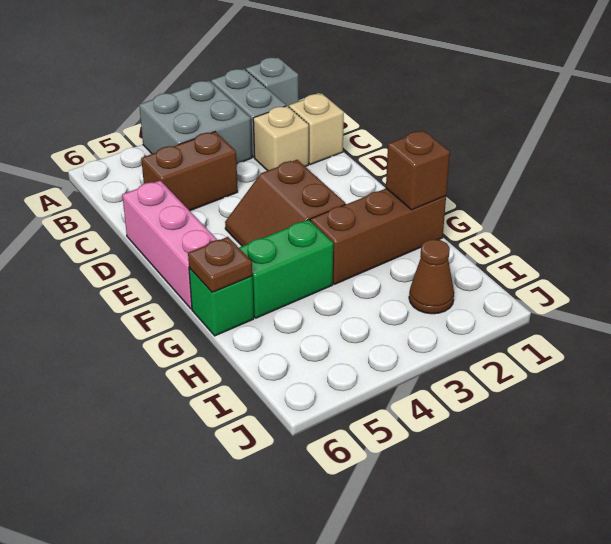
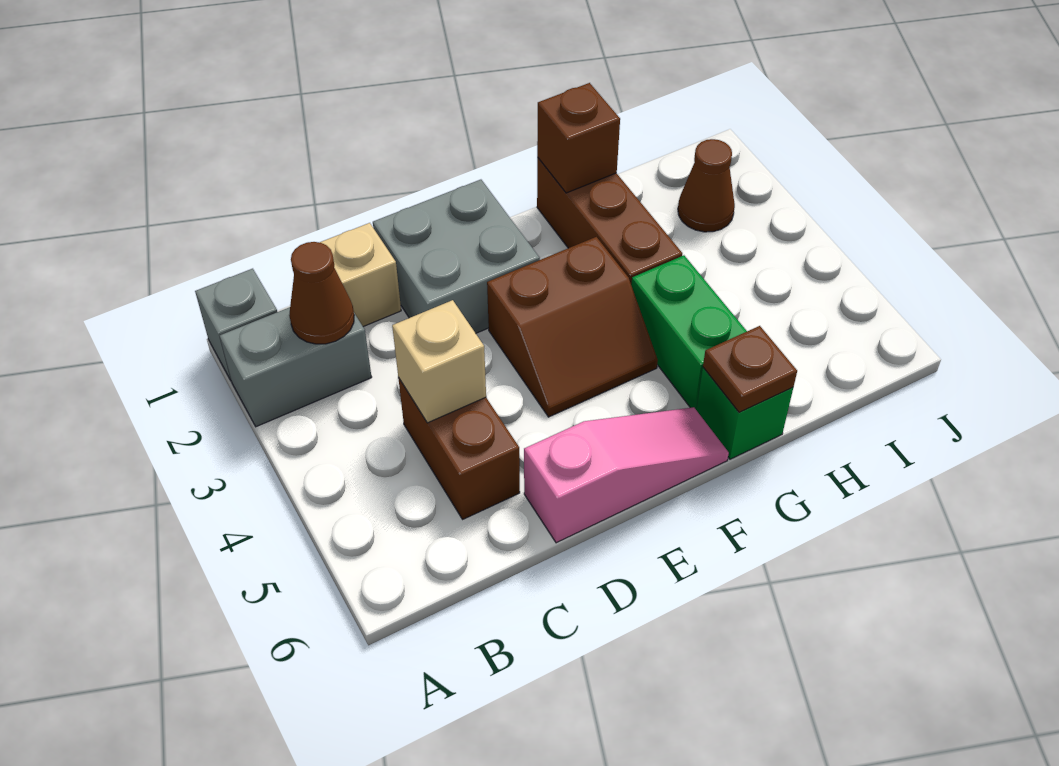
grey 2x2 brick [139,81,252,164] -> grey 2x2 brick moved to [373,180,540,333]
none -> brown 1x1 cone [289,242,354,344]
tan 1x1 brick [253,106,309,171] -> tan 1x1 brick moved to [392,300,486,423]
pink 1x3 brick [122,181,217,309] -> pink 1x3 slope [524,407,729,543]

